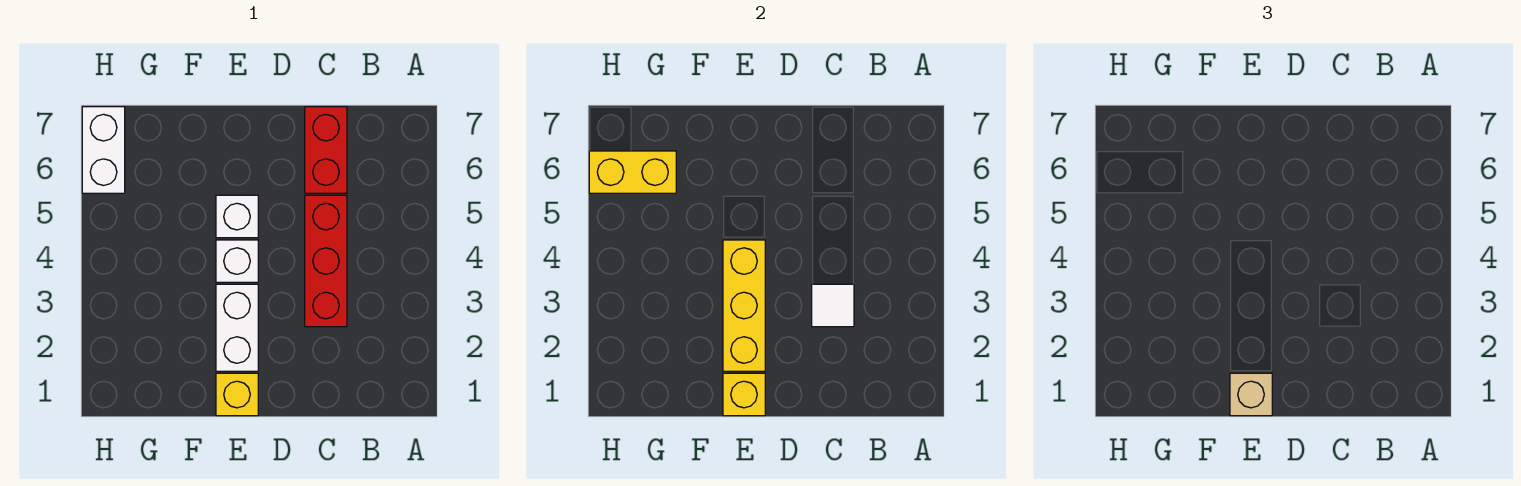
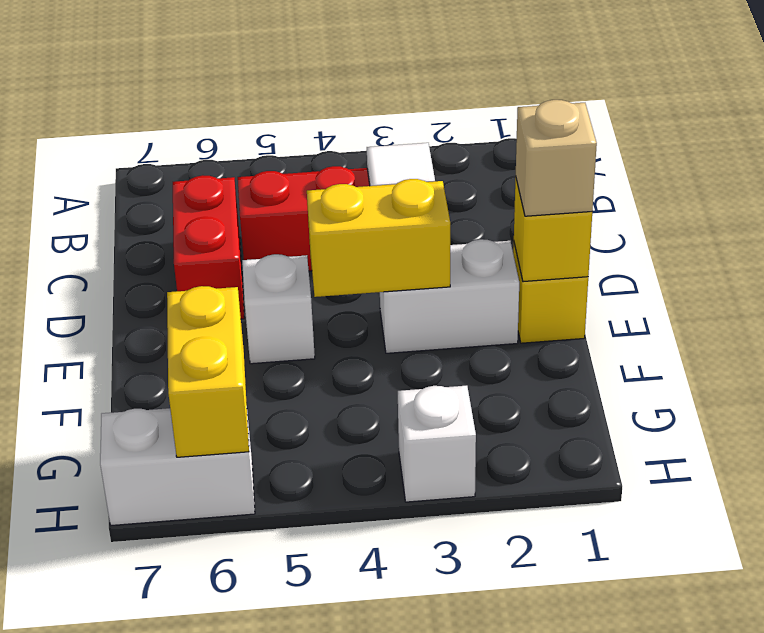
red 1x2 brick [305,107,347,193] -> red 1x2 brick turned to [173,175,244,319]
yellow 1x3 brick [723,240,765,371] -> yellow 1x2 brick [307,179,450,297]
white 1x1 brick [216,240,258,282] -> white 1x1 brick moved to [398,386,476,502]

